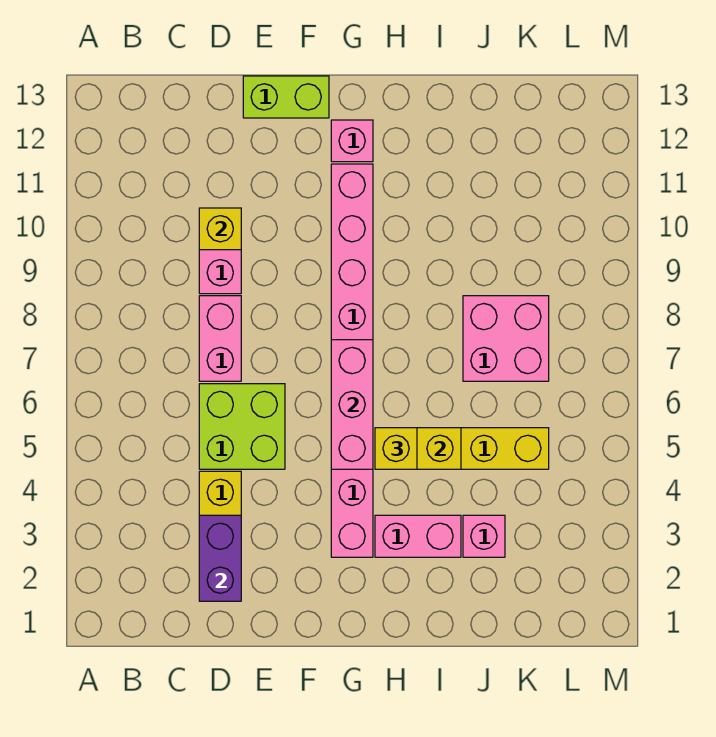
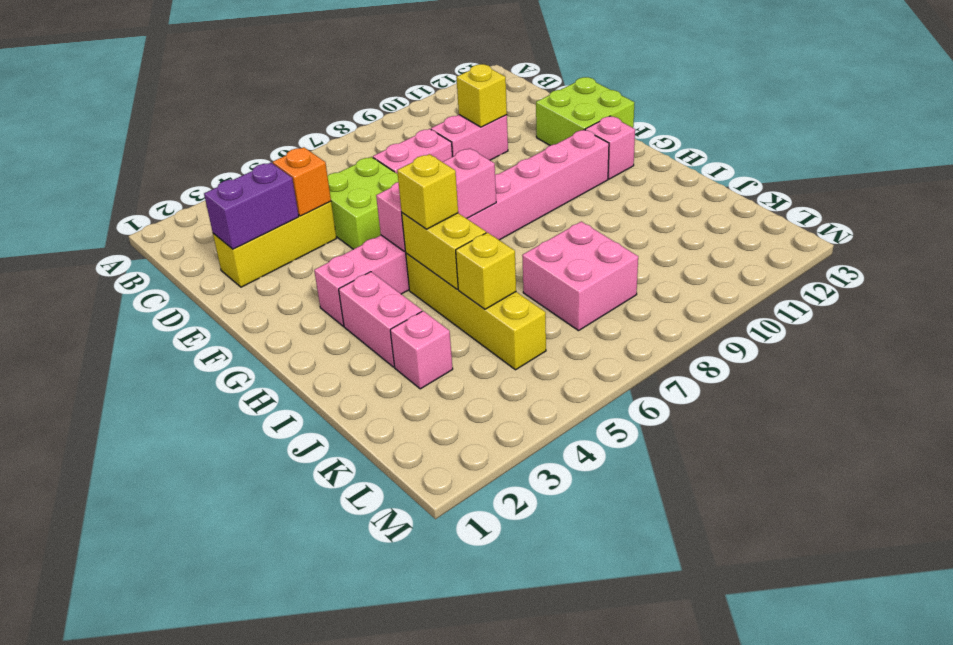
none -> orange 1x1 brick [273,147,331,216]
lime 1x2 brick [243,76,329,118] -> lime 2x2 brick [536,77,634,146]
none -> yellow 1x1 brick [456,232,516,309]

